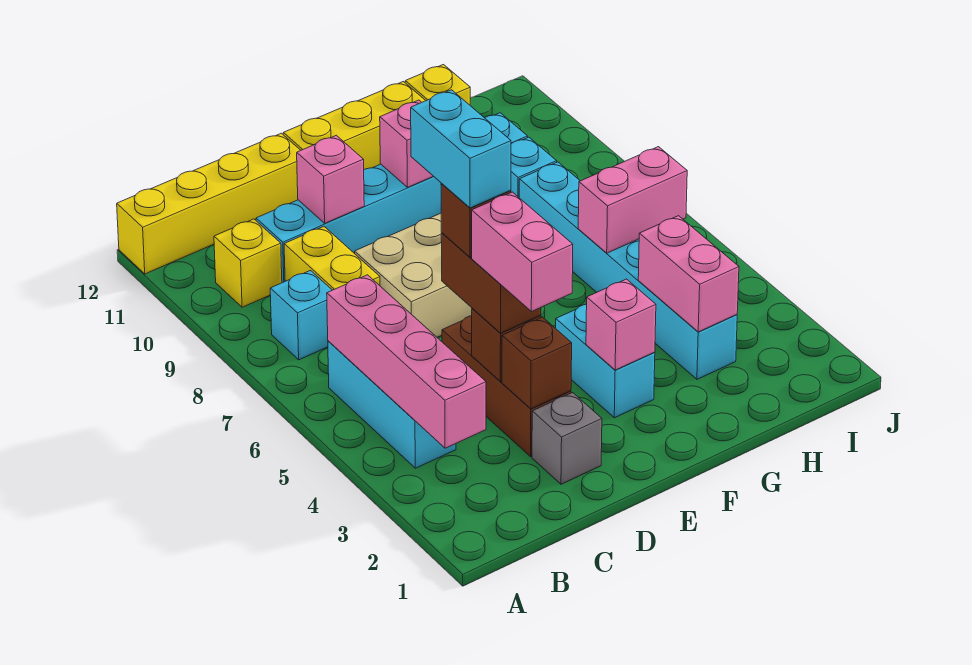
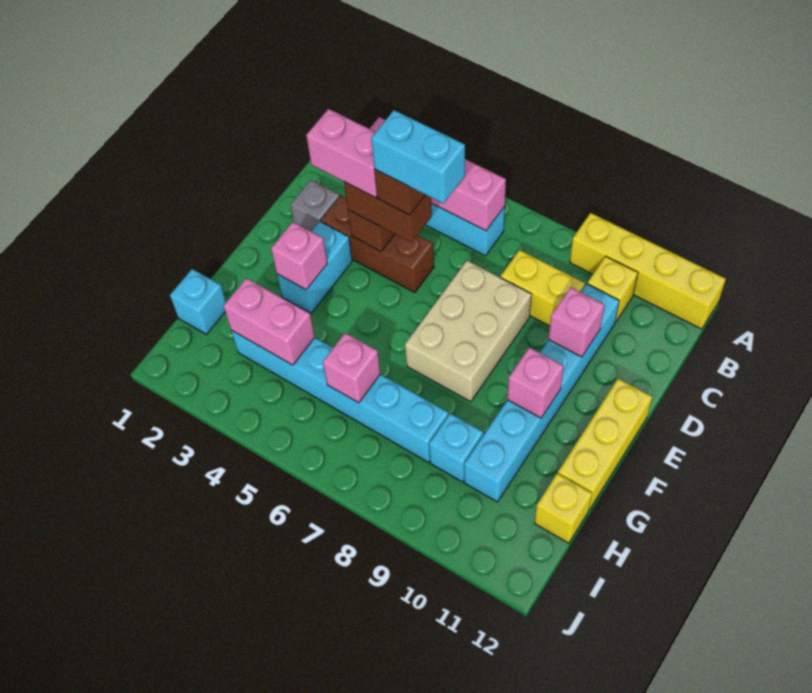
yellow 1x4 brick [117,133,301,274] -> yellow 1x4 brick turned to [570,213,726,329]
cyan 1x1 brick [270,270,332,360] -> cyan 1x1 brick moved to [170,269,226,334]
brown 1x1 brick [502,317,572,409] -> none
cyan 1x2 brick [556,304,655,418] -> cyan 1x2 brick turned to [277,221,352,313]
pink 1x2 brick [578,147,687,253] -> pink 1x1 brick [323,333,380,403]

